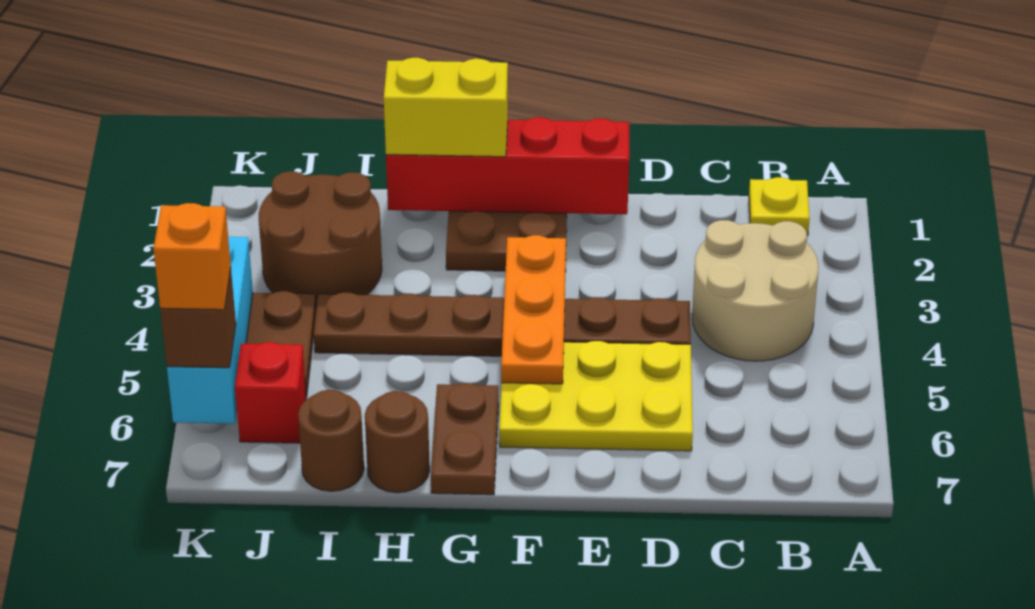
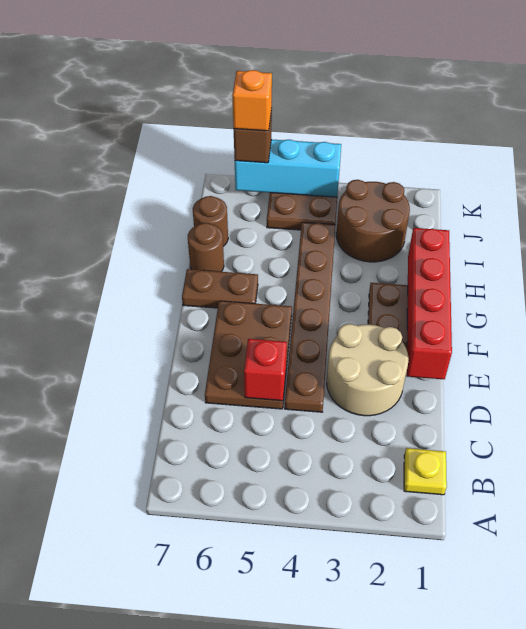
tan 2x2 round brick [692,220,819,361] -> tan 2x2 round brick moved to [327,324,409,416]
yellow 2x3 plate [499,341,693,451] -> brown 2x3 plate [205,301,292,409]
orange 1x3 plate [501,235,566,384] -> none
yellow 1x2 brick [384,58,508,157] -> none
red 1x1 brick [235,342,306,443] -> red 1x1 brick moved to [244,339,287,401]

